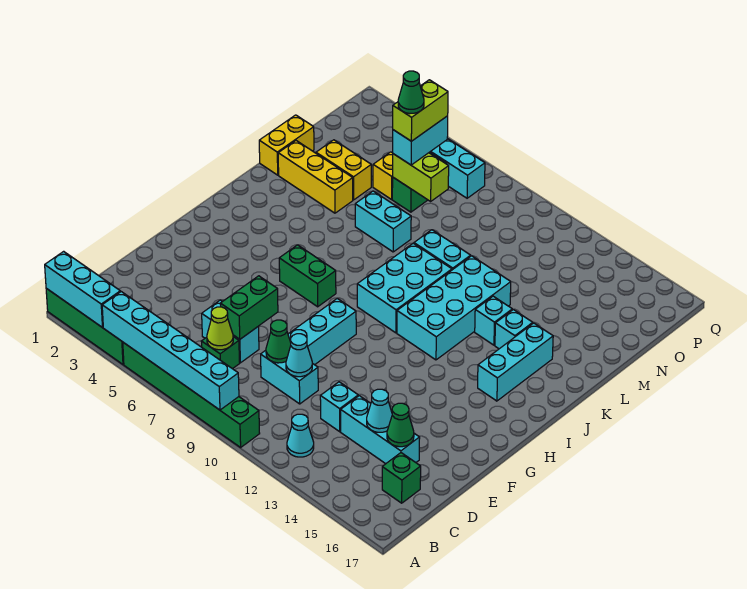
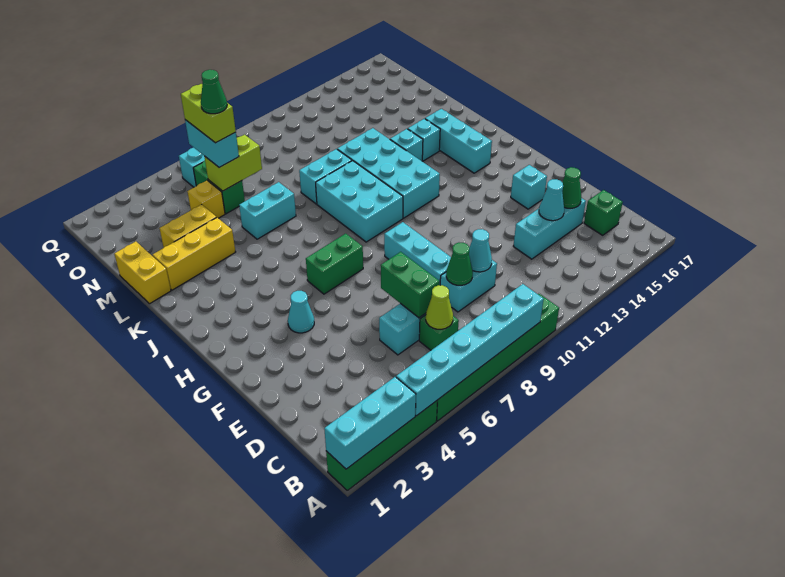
cyan 1x1 cone [287,414,314,457] -> cyan 1x1 cone moved to [288,291,314,333]
cyan 1x1 brick [320,382,358,432] -> cyan 1x1 brick moved to [511,165,547,209]

